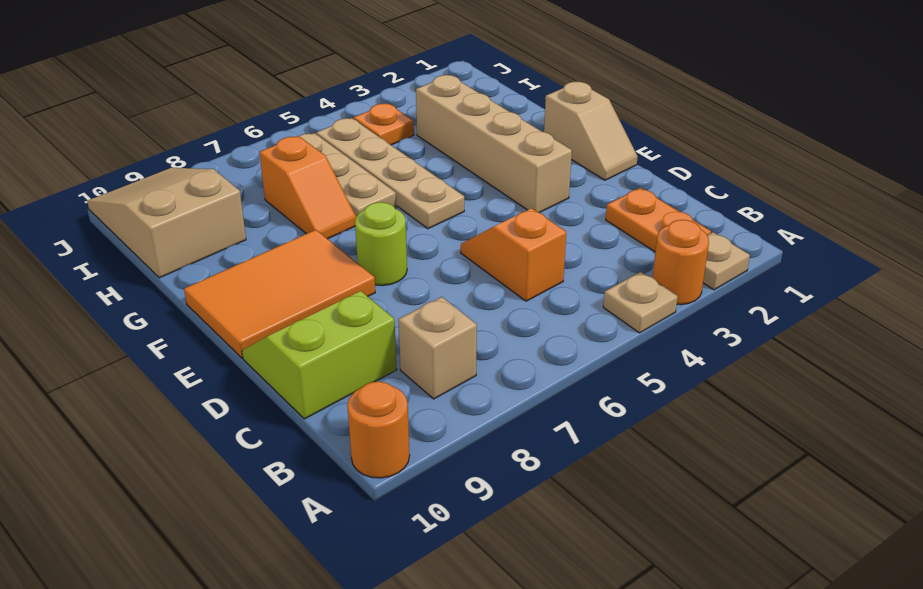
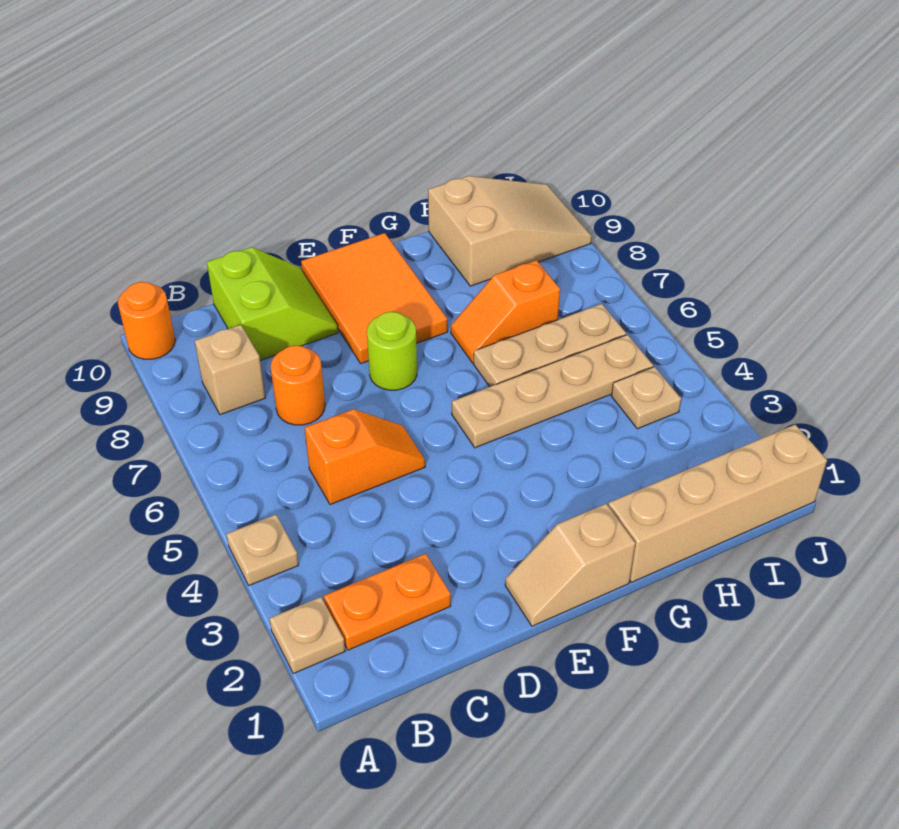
orange 1x1 round brick [652,220,709,305] -> orange 1x1 round brick moved to [271,345,325,425]
tan 1x4 brick [416,75,572,213] -> tan 1x4 brick moved to [608,425,827,582]
orange 1x1 plate [354,104,414,145] -> tan 1x1 plate [611,367,681,429]

